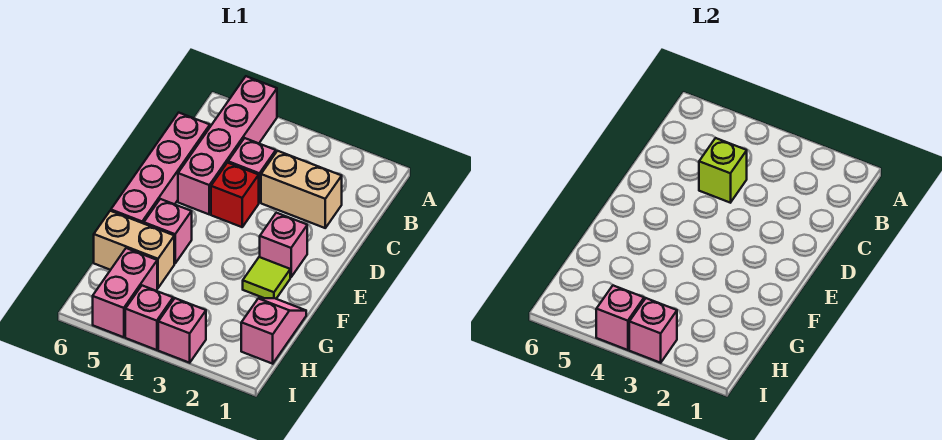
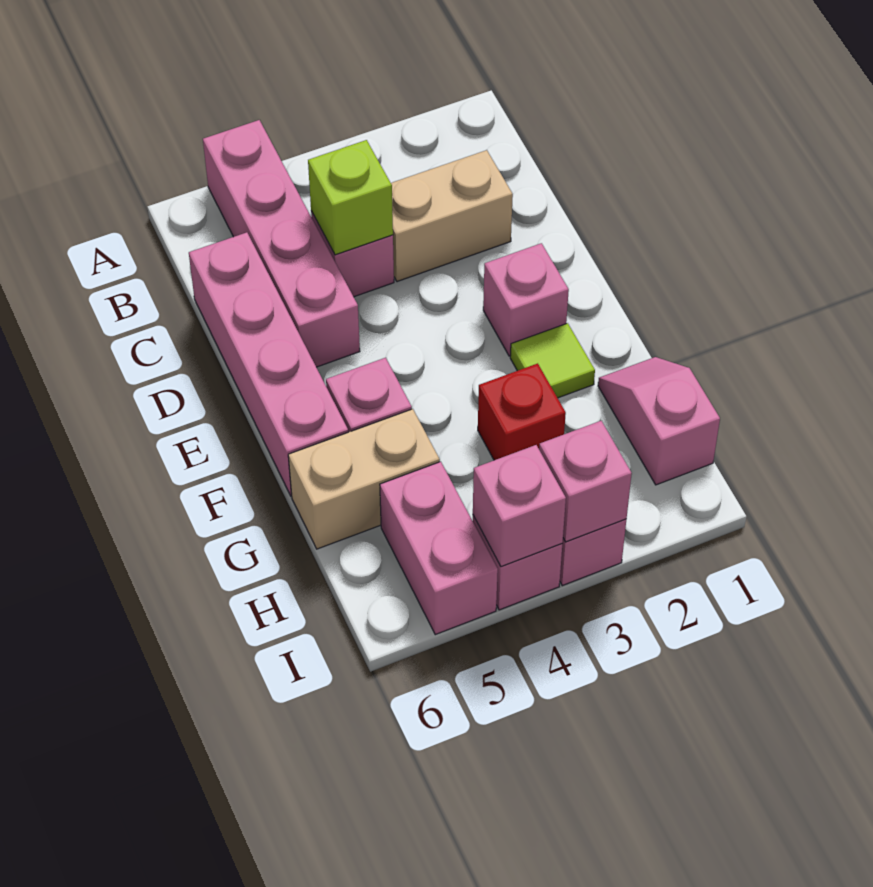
red 1x1 brick [211,163,259,227] -> red 1x1 brick moved to [478,363,566,460]

